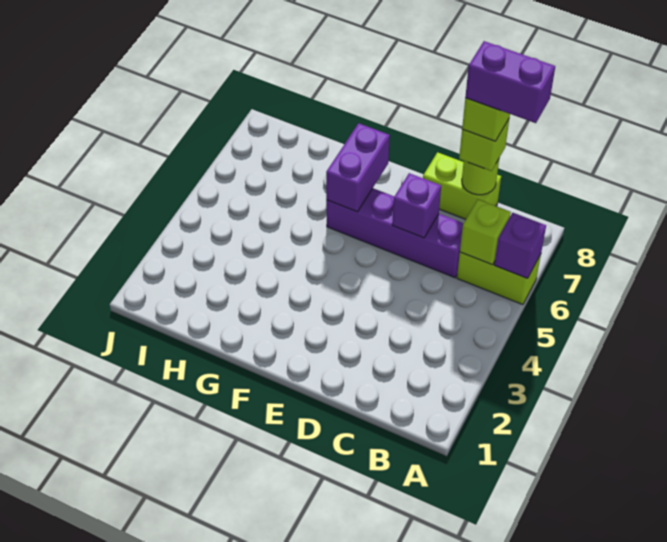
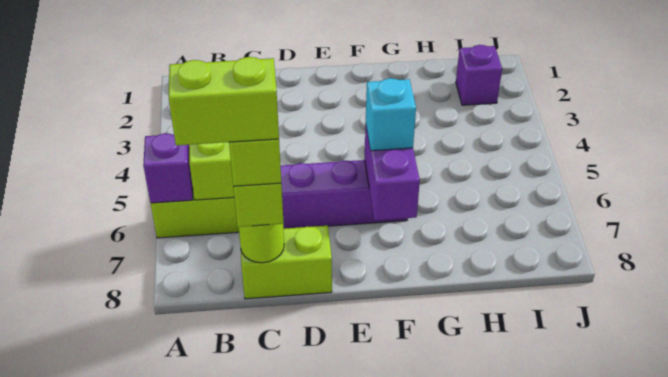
purple 1x2 brick [465,41,555,123] -> lime 1x2 brick [169,57,279,145]
purple 1x1 brick [392,173,441,238] -> purple 1x1 brick moved to [456,45,502,105]
none -> cyan 1x1 brick [366,78,416,151]

